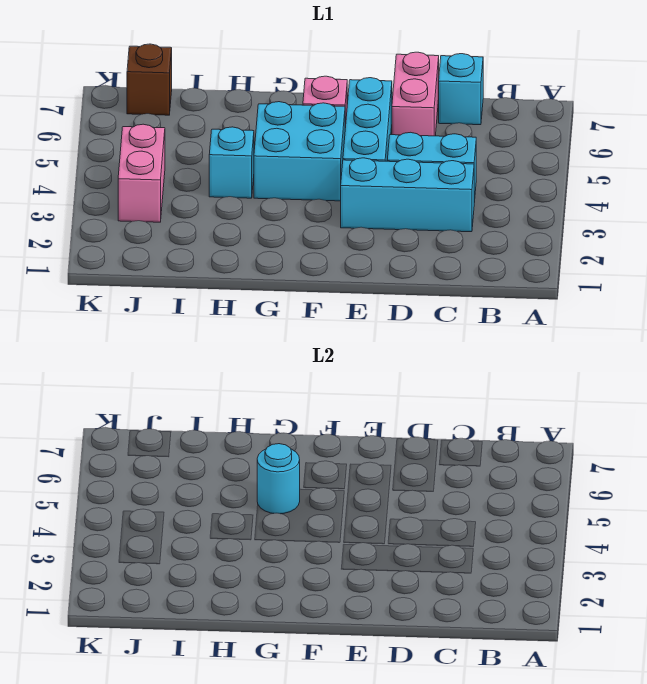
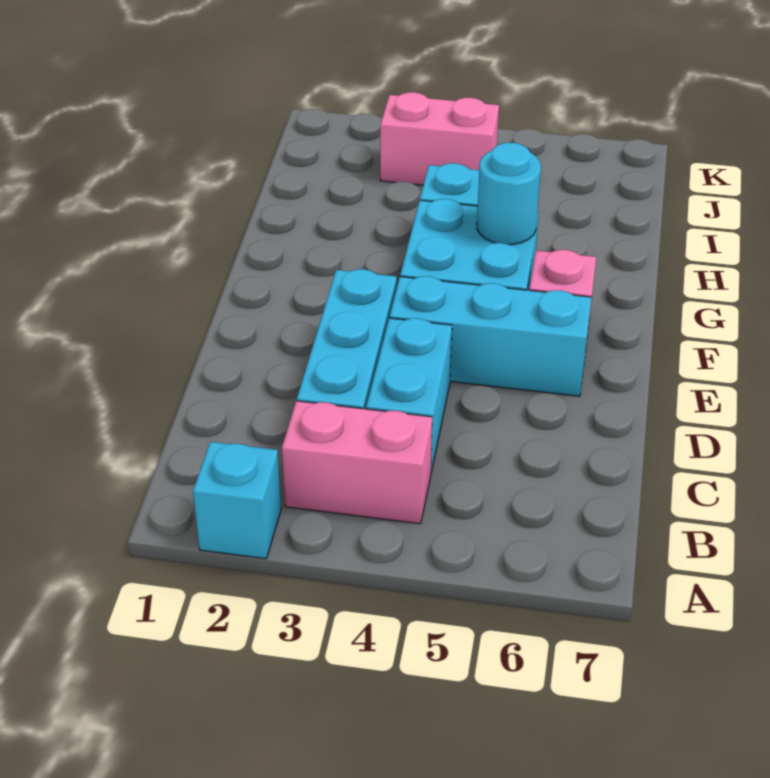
cyan 1x1 brick [439,54,483,125] -> cyan 1x1 brick moved to [193,442,281,559]
pink 1x2 brick [392,52,439,136] -> pink 1x2 brick moved to [282,401,432,524]
brown 1x1 brick [127,44,172,115] -> none

